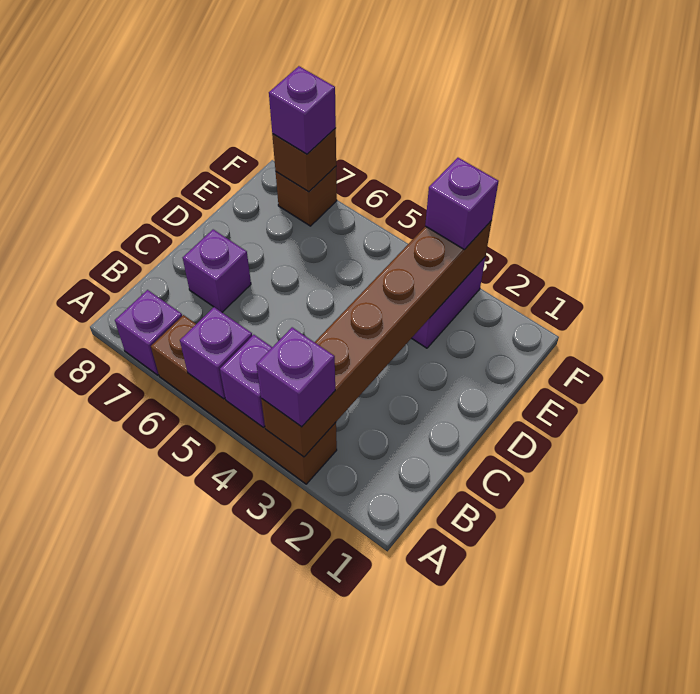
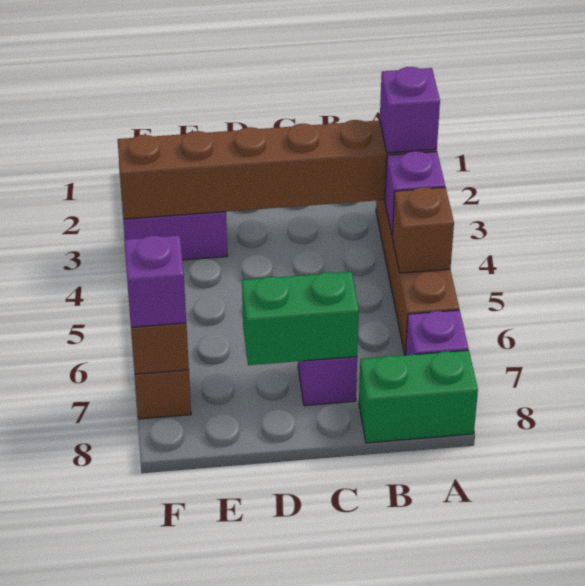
purple 1x1 brick [180,307,252,399] -> brown 1x1 brick [392,187,454,273]
none -> green 1x2 brick [359,350,478,443]
none -> green 1x2 brick [242,272,359,365]
purple 1x1 brick [425,158,499,249] -> none

